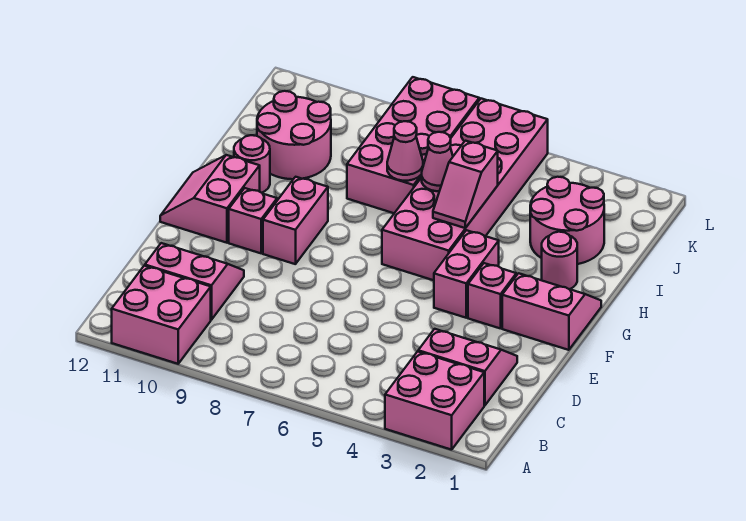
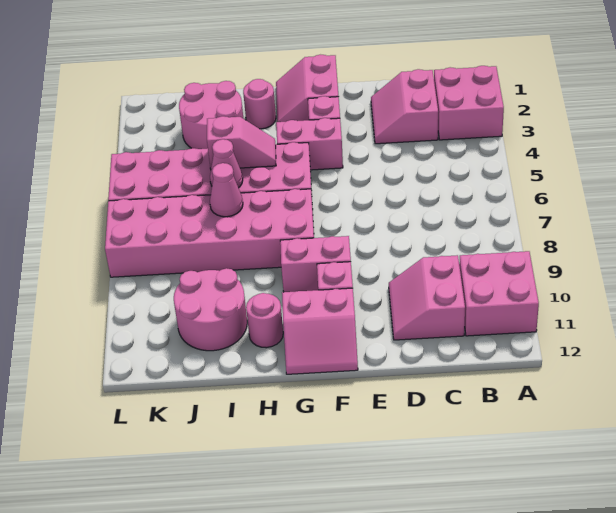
pink 2x4 brick [347,77,479,213] -> pink 2x6 brick [105,189,314,277]

